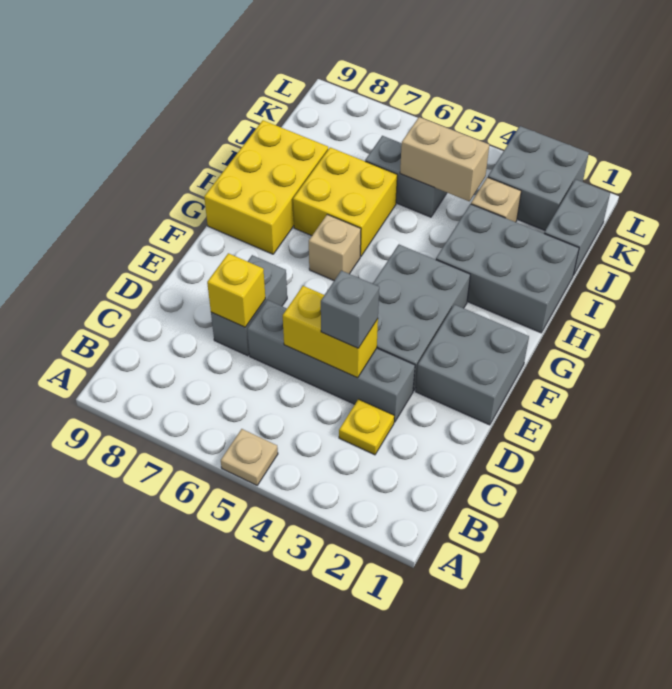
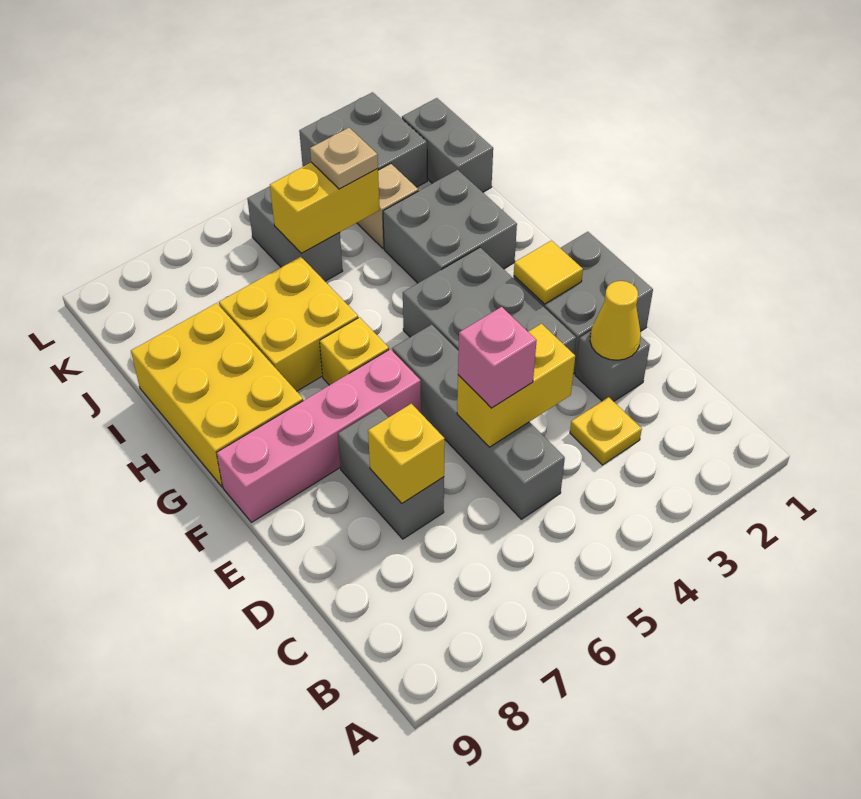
tan 1x1 plate [221,429,278,485] -> tan 1x1 plate moved to [310,128,378,189]
none -> yellow 1x1 cone [590,281,641,360]
grey 1x4 brick [247,300,415,422] -> grey 1x4 brick turned to [392,325,565,519]
grey 1x1 brick [321,271,379,348] -> grey 1x1 brick moved to [575,331,650,401]
none -> pink 1x1 brick [458,307,537,408]
none -> yellow 1x1 tile [514,240,583,304]
none -> pink 1x4 brick [217,349,421,522]
tan 1x1 brick [309,215,361,280] -> yellow 1x1 brick [320,317,389,385]
grey 2x3 brick [436,204,579,333] -> grey 2x2 brick [383,170,517,283]
tan 1x2 brick [400,117,489,201] -> yellow 1x2 brick [270,162,380,253]
grey 1x2 brick [365,136,447,217] -> grey 1x2 brick turned to [247,186,342,281]

